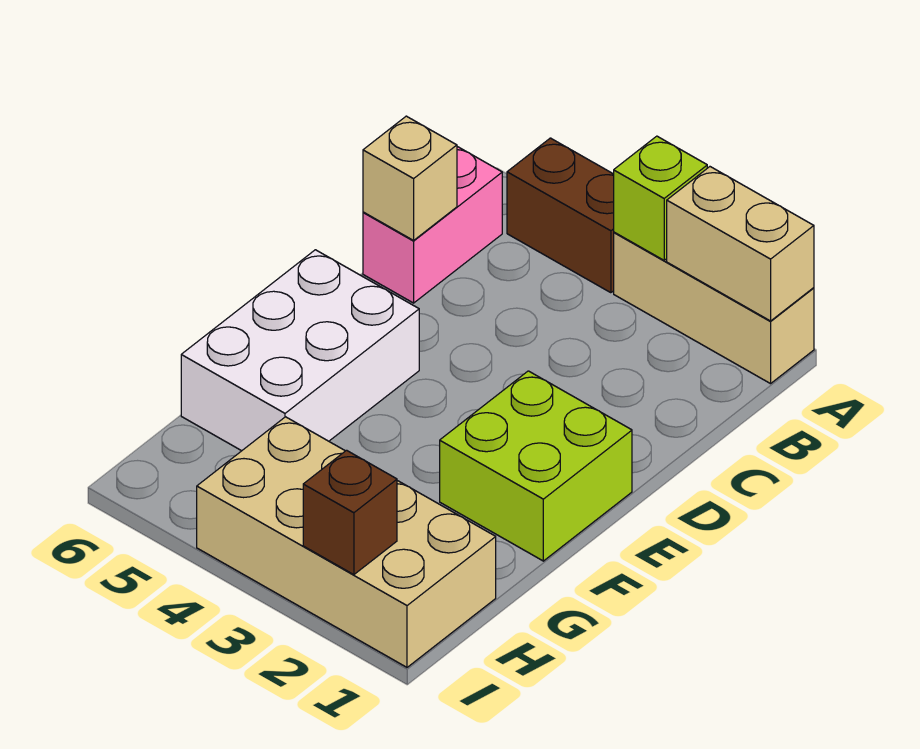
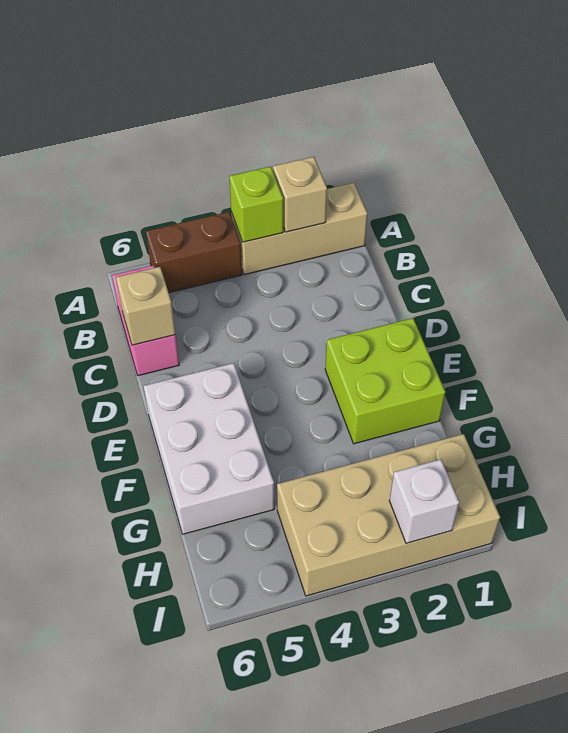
tan 1x2 brick [667,167,814,321] -> tan 1x1 brick [273,157,327,232]
brown 1x1 brick [303,450,397,575] -> white 1x1 brick [389,459,459,543]

